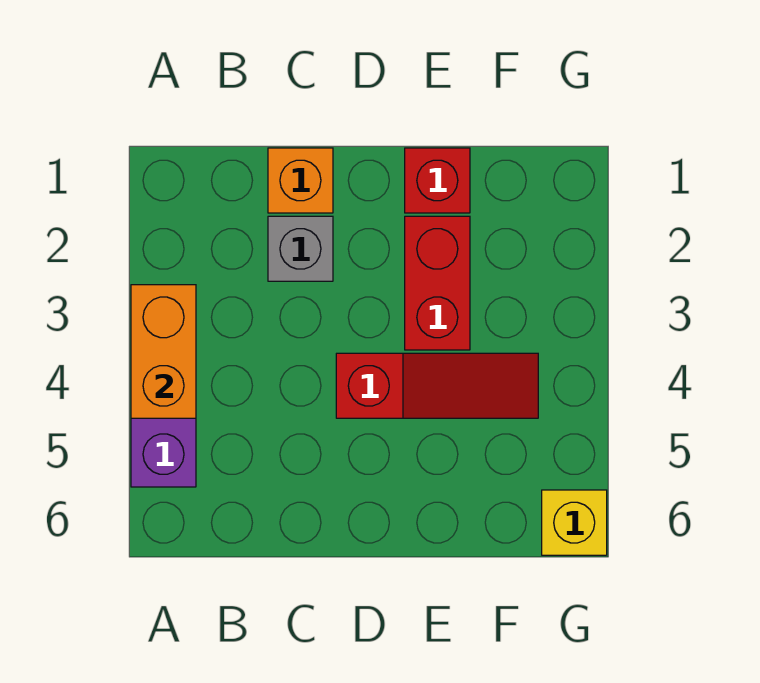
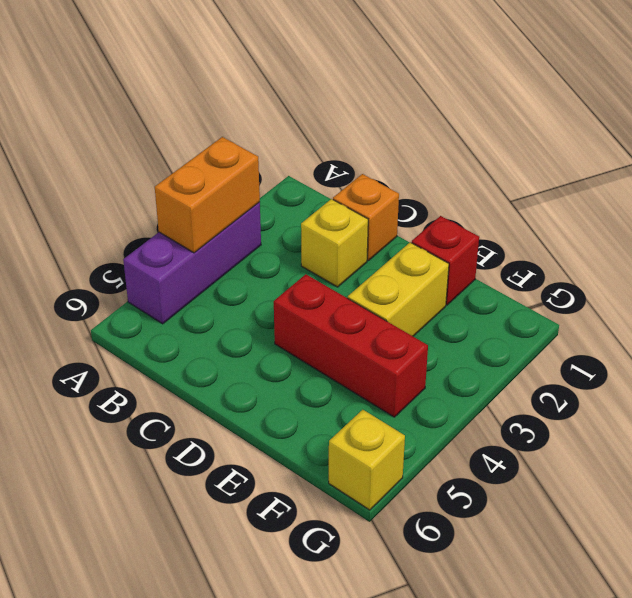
grey 1x1 brick [268,216,333,281] -> yellow 1x1 brick [301,199,368,287]
red 1x3 slope [336,353,538,418] -> red 1x3 brick [274,274,428,417]
red 1x2 brick [405,216,470,350] -> yellow 1x2 brick [348,242,449,336]

